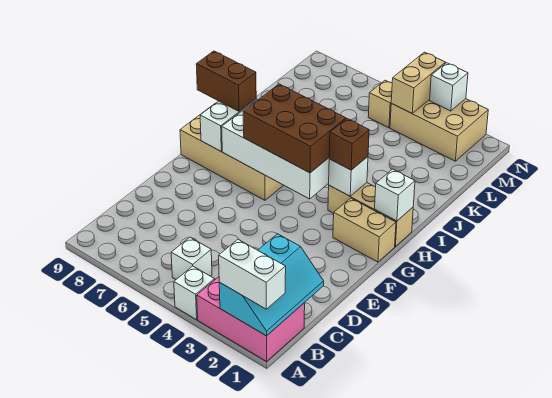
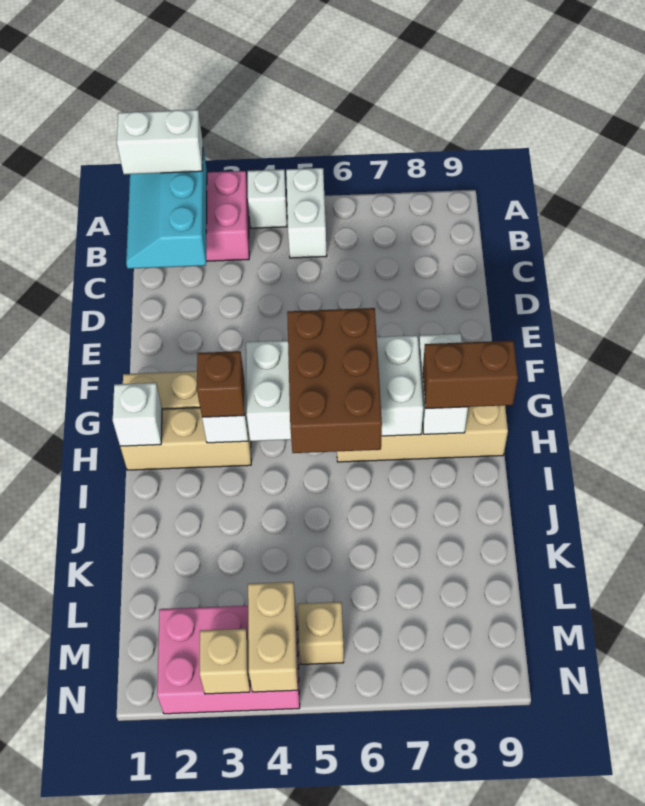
white 1x1 brick [171,237,212,279] -> white 1x2 brick [286,168,327,258]
brown 2x3 brick [243,84,346,173] -> brown 2x3 brick turned to [287,308,382,453]
tan 2x3 brick [390,99,488,161] -> pink 2x3 brick [157,606,300,714]
white 1x1 brick [430,63,468,111] -> tan 1x1 brick [200,629,250,694]

